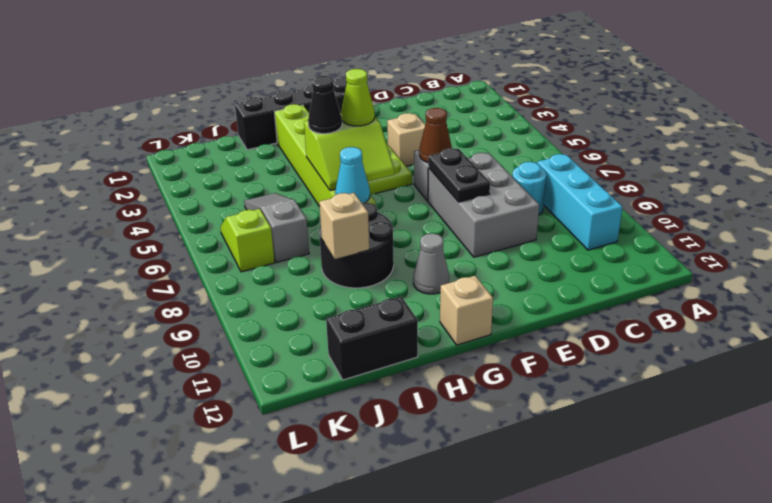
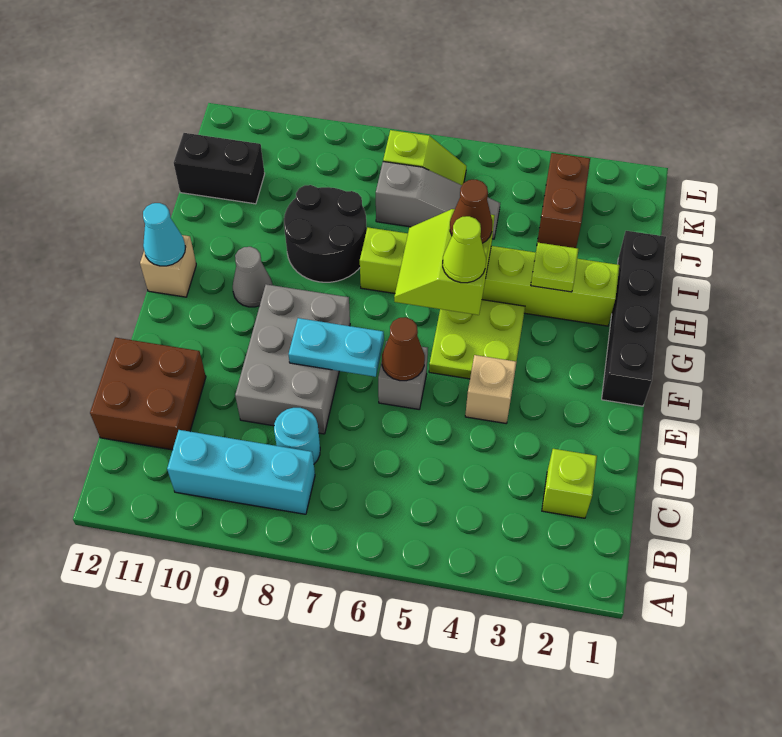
none -> lime 1x1 brick [542,449,597,518]
none -> brown 2x2 brick [90,338,206,450]
grey 2x3 brick [428,153,539,257] -> grey 2x3 brick turned to [235,284,350,434]
black 1x2 plate [428,148,490,202] -> cyan 1x2 plate [289,318,384,377]
none -> lime 1x1 plate [531,242,578,292]
black 1x1 cone [308,76,342,134] -> brown 1x1 cone [450,180,492,243]
cyan 1x1 cone [335,147,370,203] -> cyan 1x1 cone moved to [143,203,185,266]
tan 1x1 brick [319,193,369,259] -> none
black 1x2 brick [326,297,418,380] -> black 1x2 brick turned to [174,133,265,204]
none -> brown 1x2 brick [537,153,590,248]

